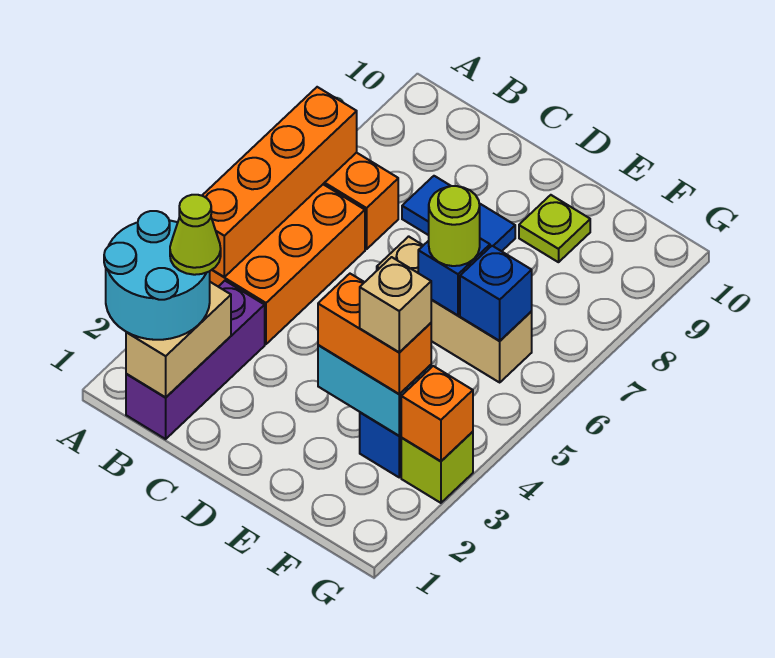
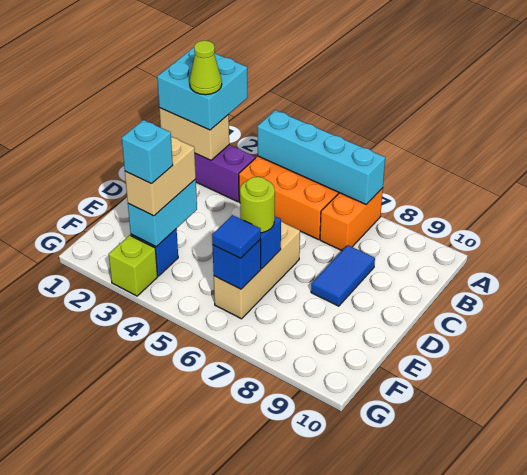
cyan 2x2 round brick [104,211,210,340] -> cyan 2x2 brick [157,48,248,130]
orange 1x4 brick [202,87,357,277] -> cyan 1x4 brick [257,110,385,204]
orange 1x2 brick [318,274,431,394] -> tan 1x2 brick [125,137,196,216]
lime 1x1 plate [519,195,590,262] -> none
tan 1x1 brick [360,257,431,352] -> cyan 1x1 brick [122,120,173,184]
none -> blue 1x1 tile [212,215,261,258]
orange 1x1 brick [401,366,473,461] -> none

